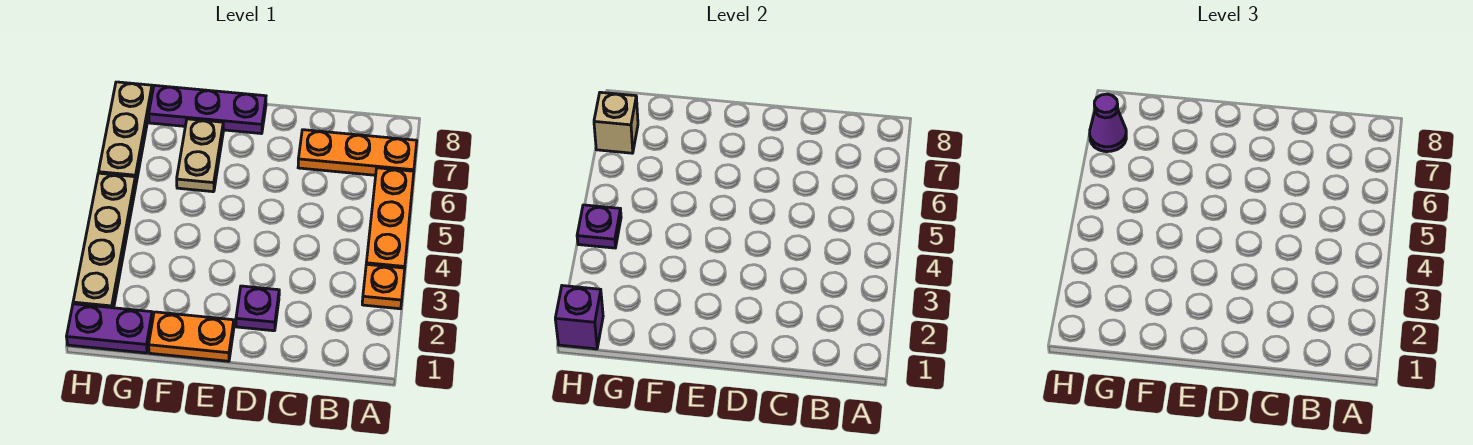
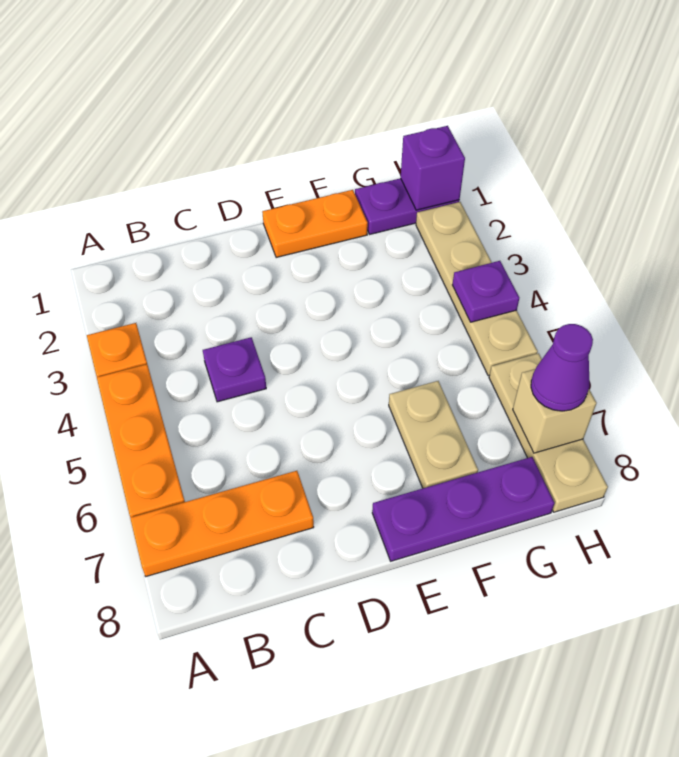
purple 1x1 plate [236,286,279,331] -> purple 1x1 plate moved to [203,337,266,402]

